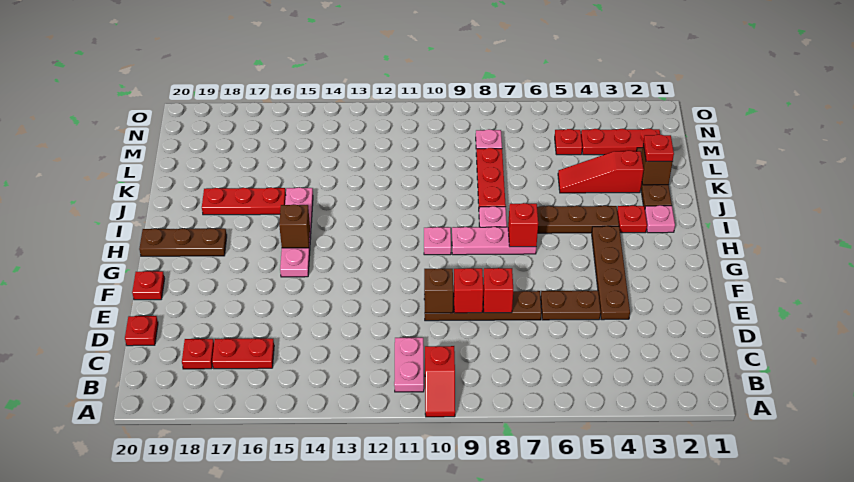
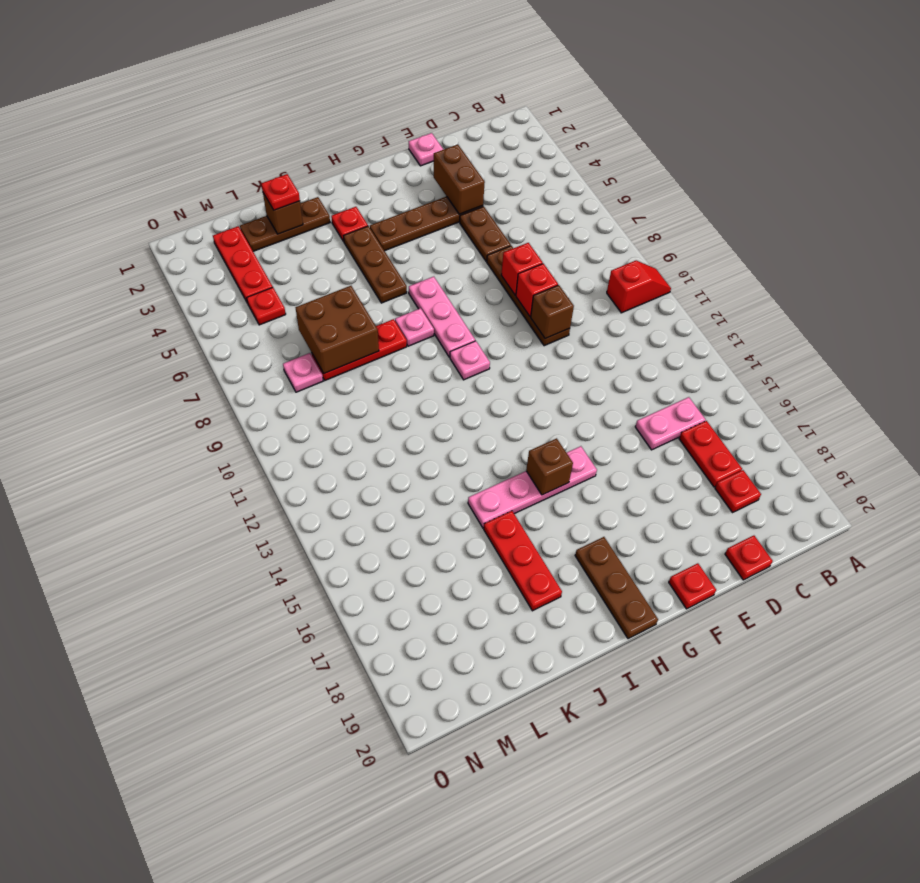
pink 1x2 plate [394,338,424,392] -> pink 1x2 plate moved to [635,397,705,450]
none -> brown 1x2 brick [434,145,485,214]
red 1x1 brick [508,203,538,247] -> none
pink 1x1 plate [645,205,675,233] -> pink 1x1 plate moved to [409,133,444,166]
red 1x3 slope [558,151,644,193] -> none
none -> brown 2x2 brick [296,286,379,373]

